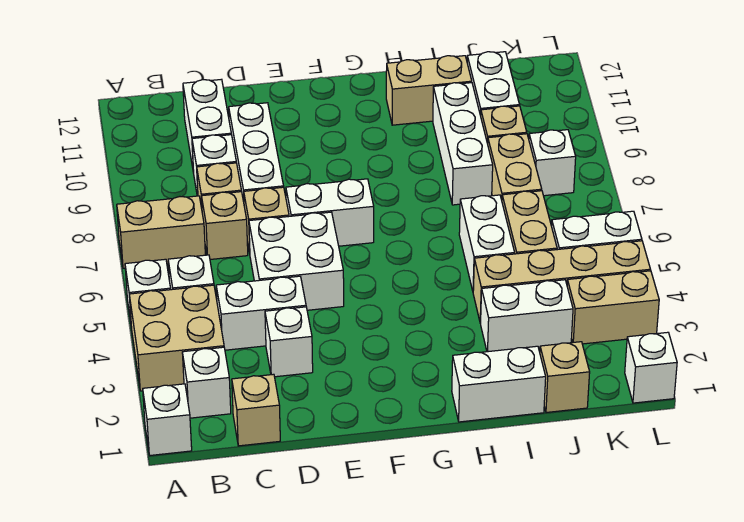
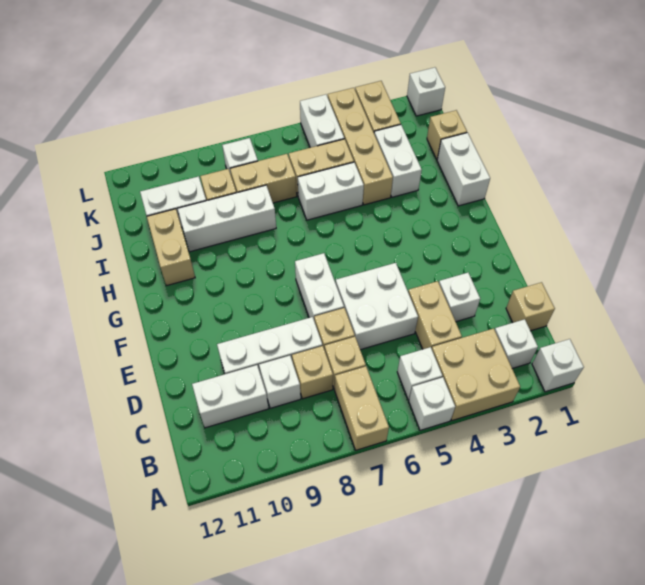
white 1x2 brick [216,276,306,350] -> tan 1x2 brick [408,281,462,349]

